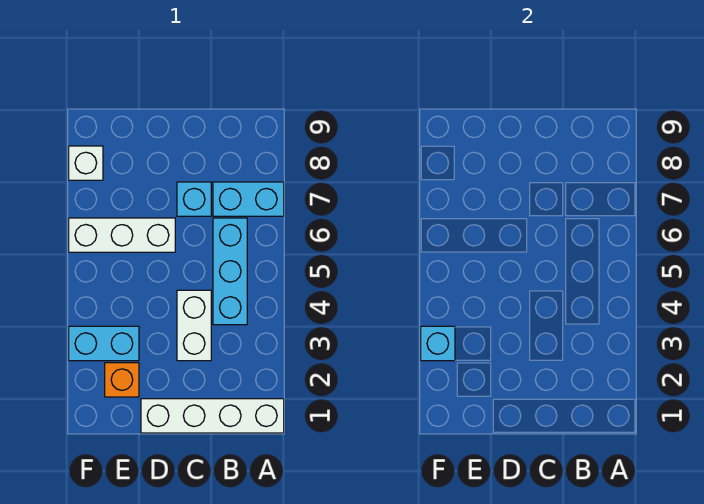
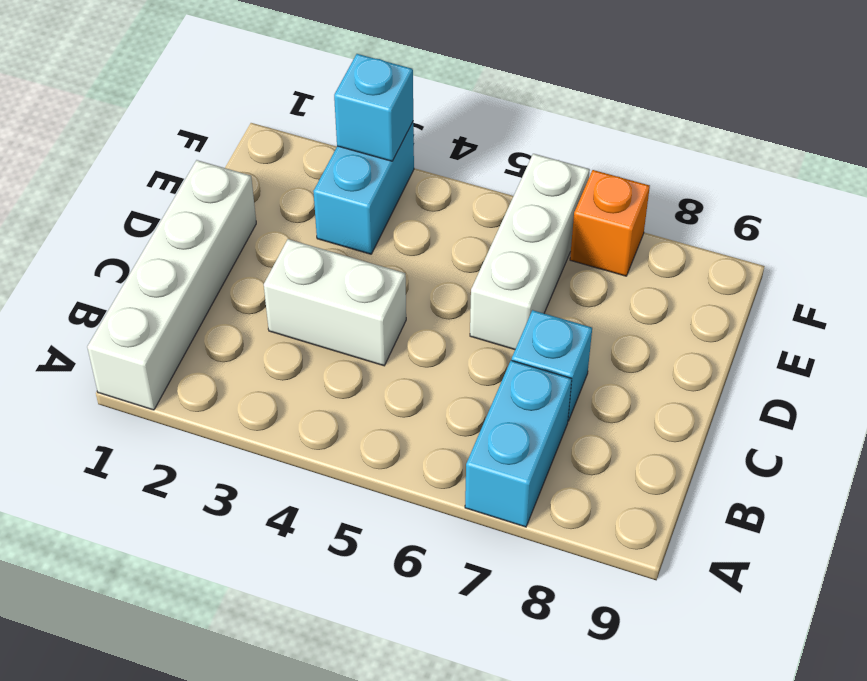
cyan 1x3 brick [213,218,247,325] -> none
orange 1x1 brick [105,363,139,397] -> orange 1x1 brick moved to [570,170,650,276]
white 1x1 brick [69,146,103,180] -> none

